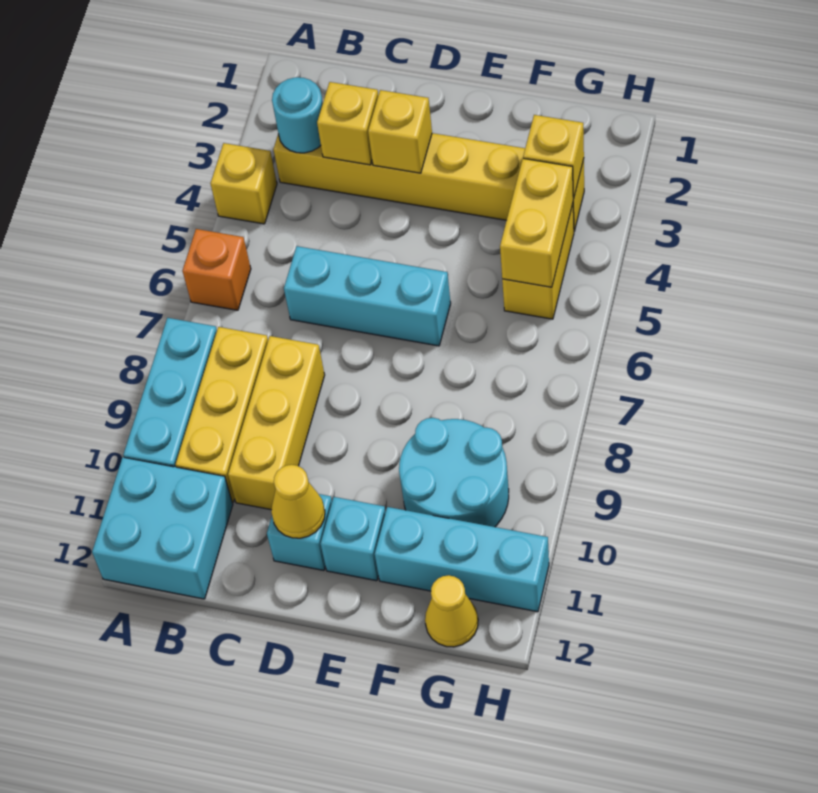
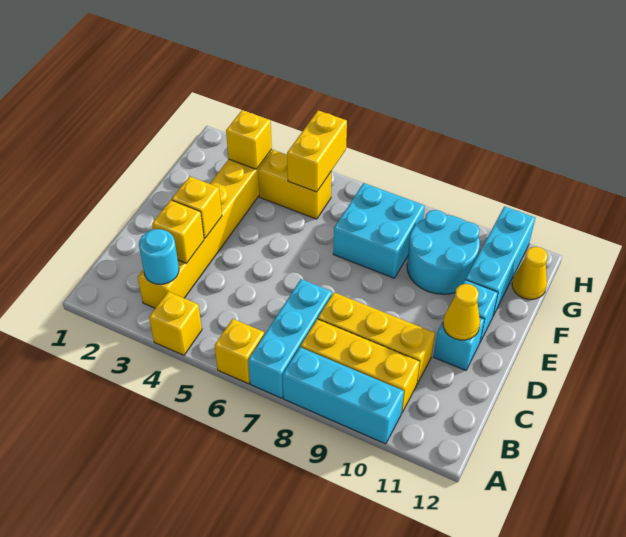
orange 1x1 brick [183,229,251,310] -> yellow 1x1 brick [215,319,264,384]
cyan 2x2 brick [92,457,233,599] -> cyan 2x2 brick moved to [333,183,425,278]
cyan 1x3 brick [284,246,451,346] -> cyan 1x3 brick moved to [248,279,332,398]
yellow 1x2 brick [500,158,574,287] -> yellow 1x2 brick turned to [287,110,347,192]

